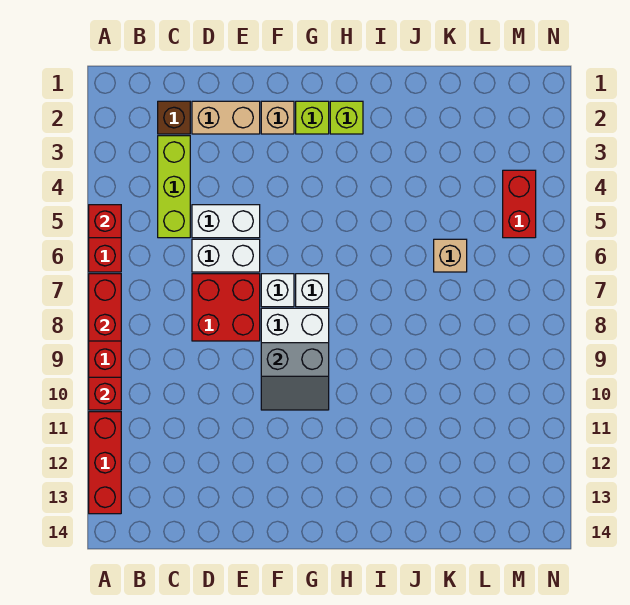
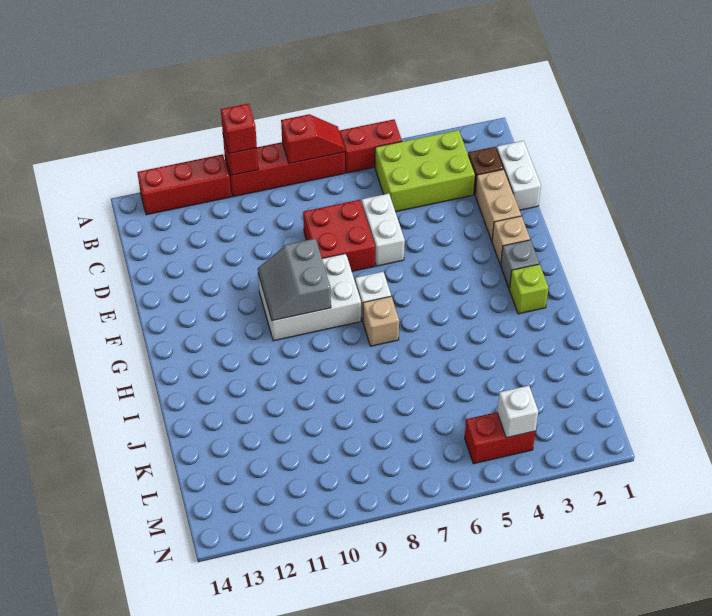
red 1x1 brick [89,205,121,238] -> red 1x1 brick moved to [221,103,257,154]
red 1x2 brick [89,274,121,341] -> red 1x2 slope [281,114,345,163]
lime 1x3 brick [158,136,190,238] -> lime 2x3 brick [375,130,475,212]
white 1x2 brick [192,205,260,238] -> white 1x2 brick moved to [497,141,541,210]
white 1x1 brick [261,274,294,307] -> white 1x1 brick moved to [497,386,538,438]
lime 1x1 brick [296,101,329,134] -> grey 1x1 brick [501,240,539,289]
tan 1x1 brick [434,239,467,272] -> tan 1x1 brick moved to [363,297,399,346]

